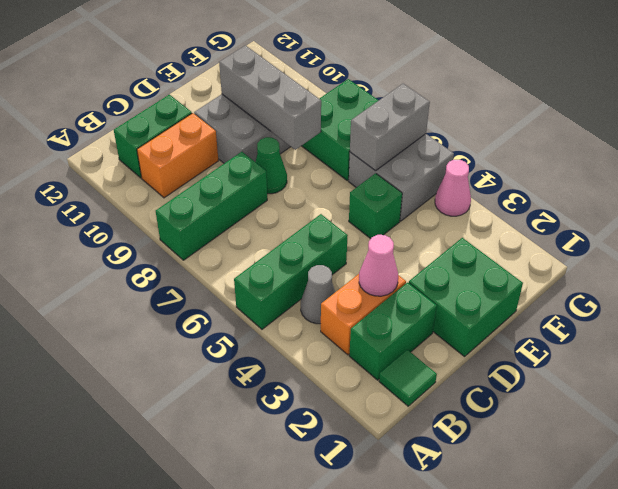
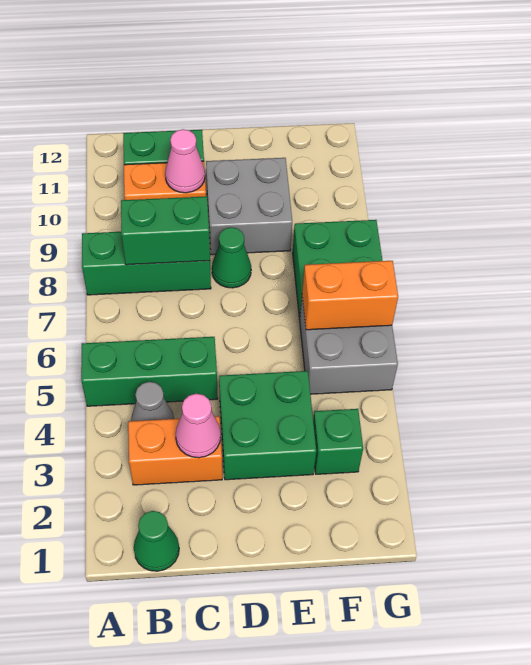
green 1x1 tile [379,350,437,406] -> green 1x1 cone [134,511,179,571]
green 1x2 brick [349,283,437,380] -> green 1x2 brick moved to [121,196,210,265]
green 2x2 brick [409,238,523,357] -> green 2x2 brick moved to [219,371,316,480]
green 1x1 brick [349,173,402,239] -> green 1x1 brick moved to [313,409,363,474]
grey 1x3 brick [219,45,321,150] -> none
grey 1x2 brick [350,84,430,171] -> orange 1x2 brick [302,261,398,330]
pink 1x1 cone [435,160,471,216] -> pink 1x1 cone moved to [165,129,205,193]

